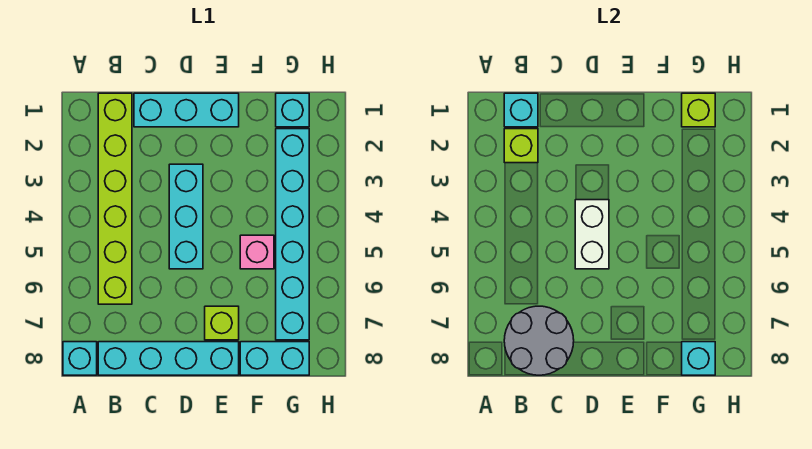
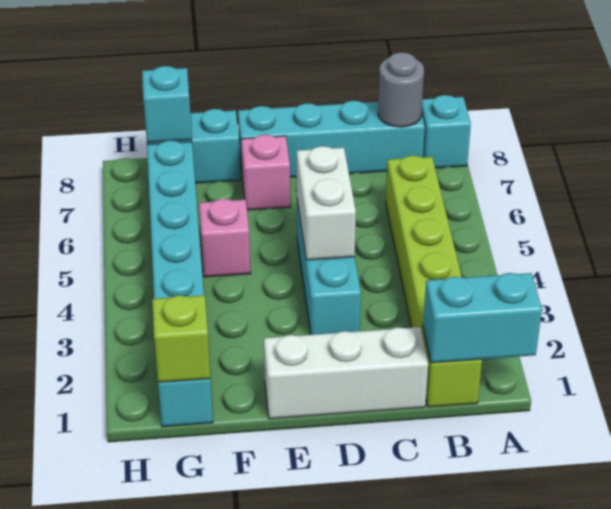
cyan 1x1 brick [504,93,538,127] -> cyan 1x2 brick [423,273,542,363]
lime 1x1 brick [504,129,538,163] -> none
grey 2x2 round brick [504,306,574,375] -> grey 1x1 round brick [378,52,424,127]
cyan 1x3 brick [134,93,239,127] -> white 1x3 brick [264,327,428,419]
lime 1x1 brick [205,306,239,340] -> pink 1x1 brick [241,135,290,210]

